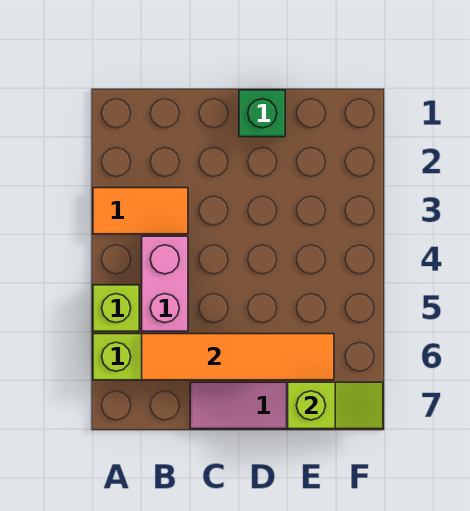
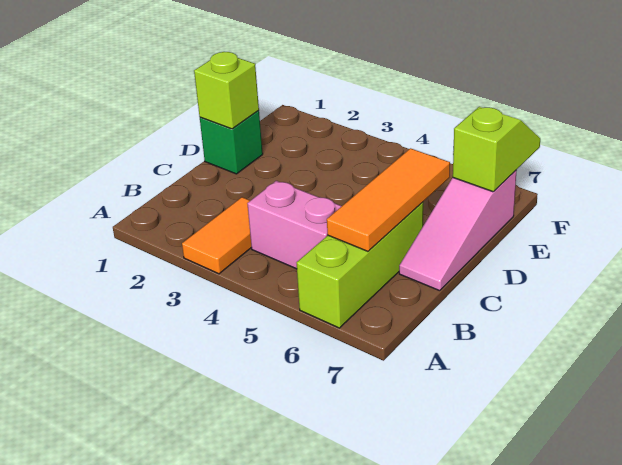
lime 1x1 brick [93,285,139,331] -> lime 1x1 brick moved to [194,52,259,129]
orange 1x4 tile [142,334,334,380] -> orange 1x3 tile [327,148,450,251]

